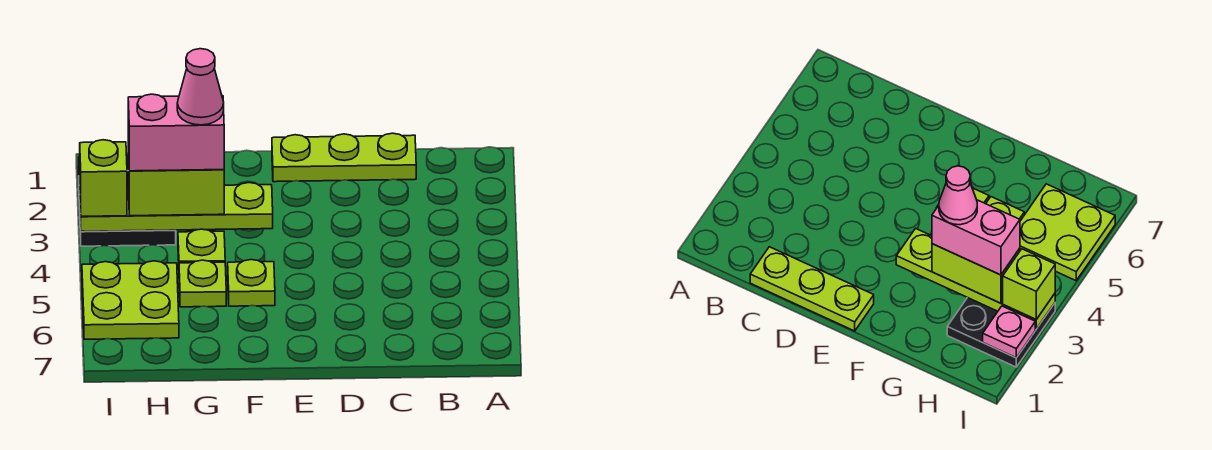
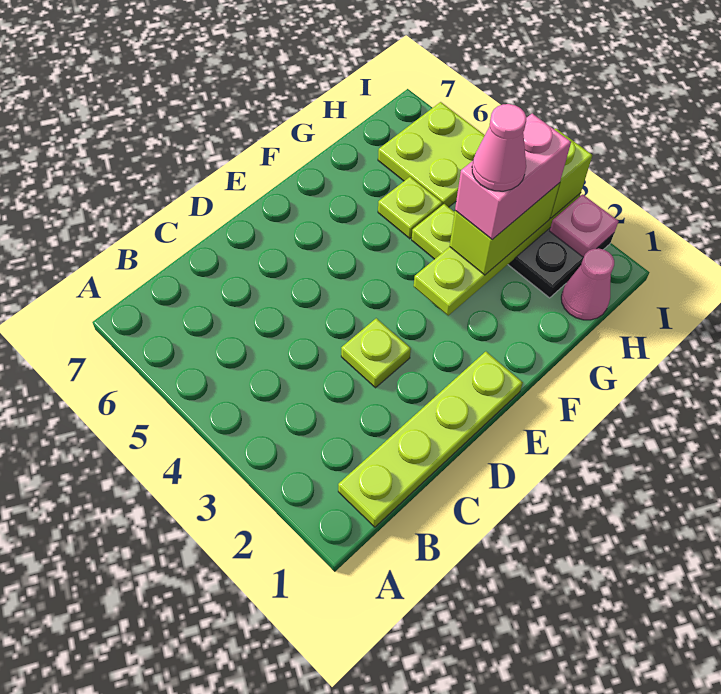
lime 1x3 plate [272,133,416,182] -> lime 1x4 plate [338,352,523,527]
lime 1x1 plate [228,260,275,306] -> lime 1x1 plate moved to [341,318,411,388]
none -> pink 1x1 cone [561,248,614,320]

